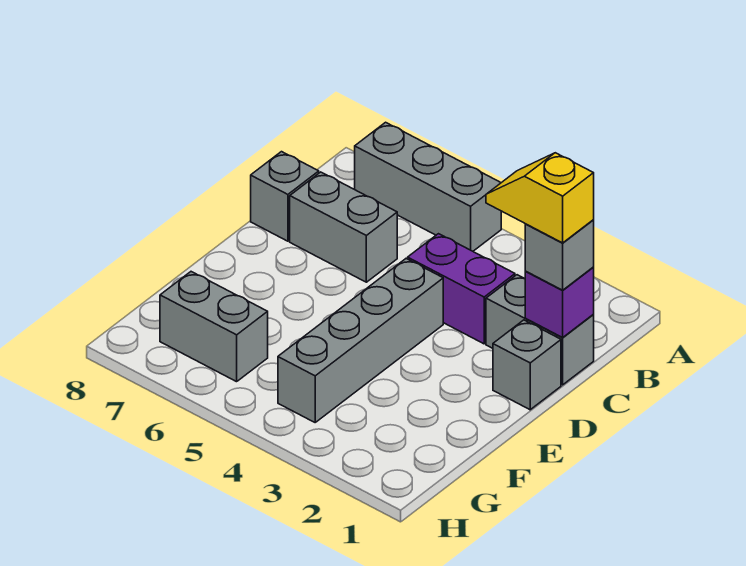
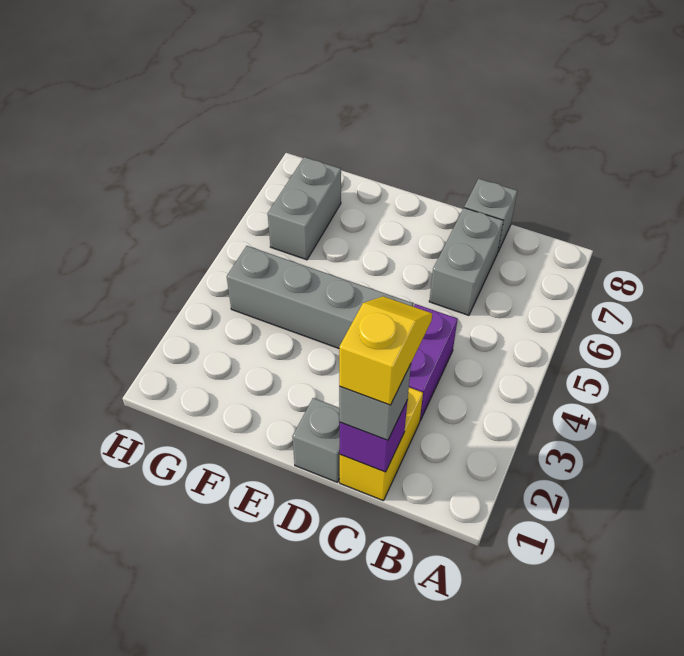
grey 1x3 brick [355,122,501,251] -> none
grey 1x2 brick [486,275,594,385] -> yellow 1x2 brick [340,387,423,501]

